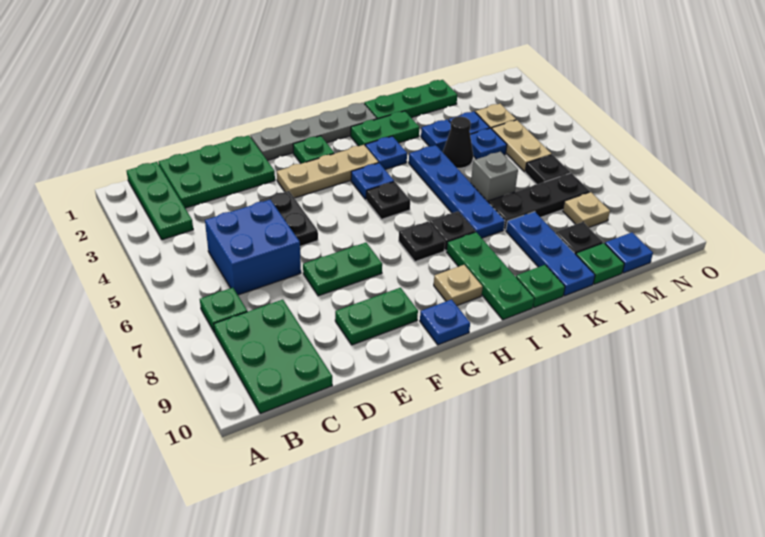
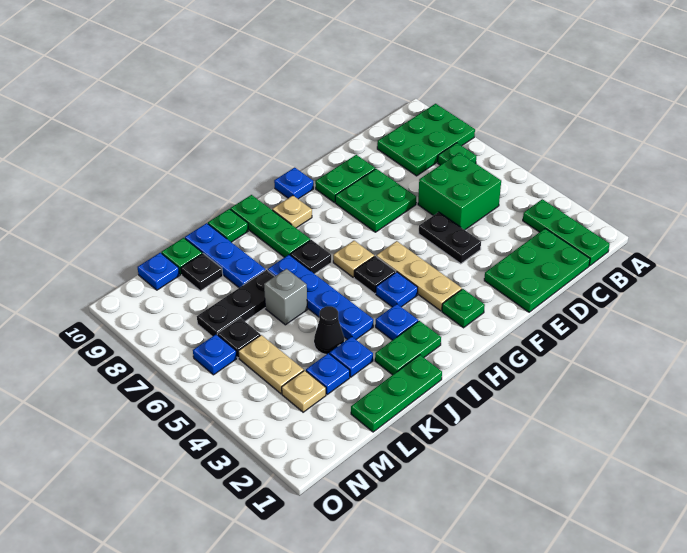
green 2x3 plate [214,300,332,414] -> green 2x3 plate turned to [377,104,475,176]
blue 2x2 brick [205,200,301,295] -> green 2x2 brick [418,153,501,230]
green 1x2 plate [303,243,382,296] -> green 2x2 plate [335,169,416,232]
grey 1x4 plate [250,103,377,161] -> none
tan 1x3 plate [277,145,378,198] -> tan 1x3 plate turned to [376,241,462,311]
black 1x1 plate [399,222,445,262] -> none
blue 1x1 plate [470,128,507,159] -> blue 1x1 plate moved to [193,334,237,375]
tan 1x1 plate [563,192,610,227] -> tan 1x1 plate moved to [333,241,374,277]

